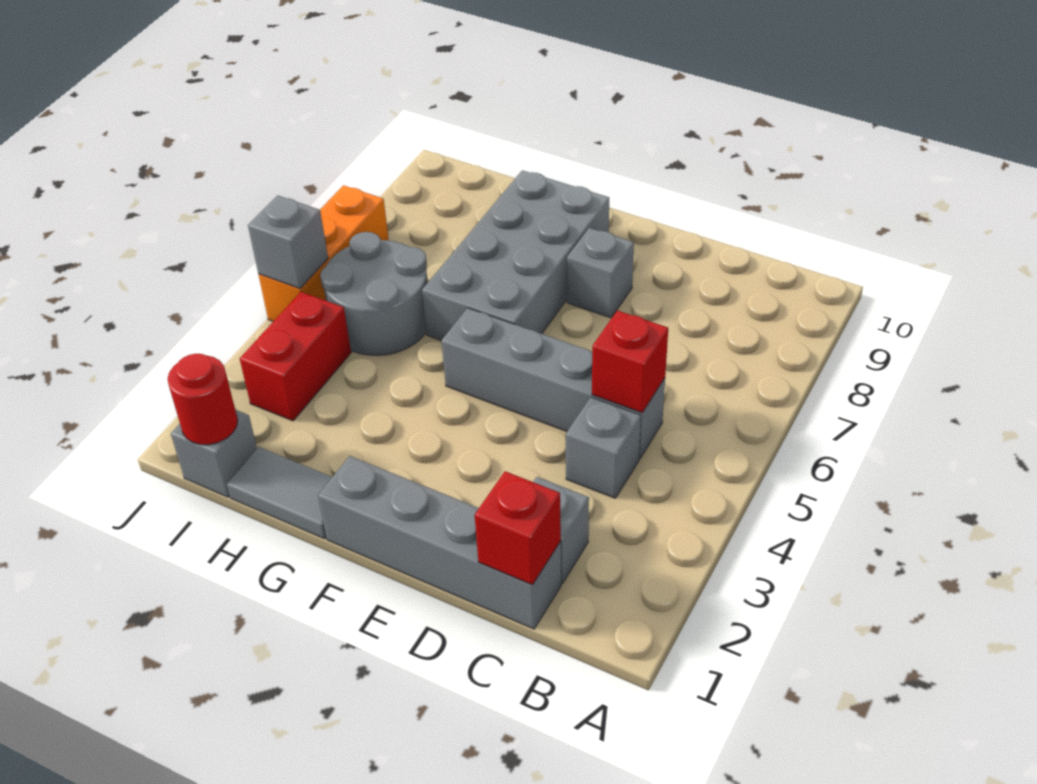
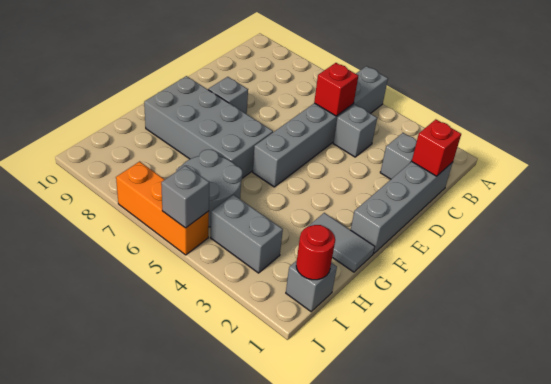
grey 1x4 brick [441,308,665,459] -> grey 1x6 brick [253,66,388,187]
grey 1x2 tile [227,447,332,539] -> grey 1x2 tile turned to [309,213,375,272]
red 1x2 brick [240,292,351,421] -> grey 1x2 brick [211,195,283,273]

